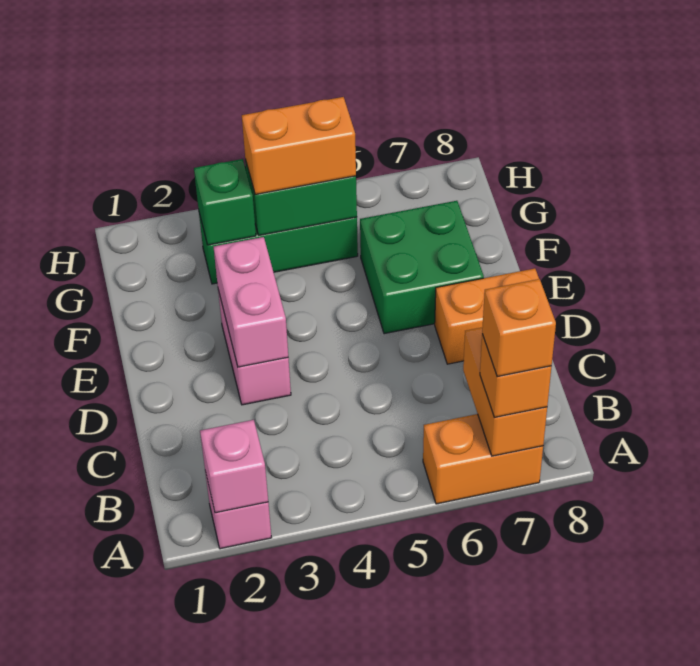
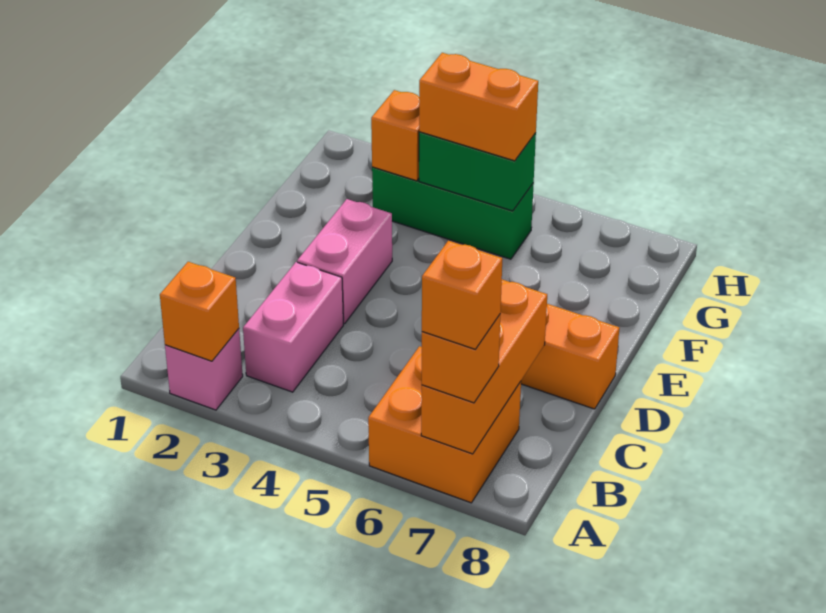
pink 1x1 brick [200,420,268,513] -> orange 1x1 brick [160,262,239,361]
orange 1x2 brick [423,414,543,504] -> orange 2x2 brick [368,346,521,503]
orange 1x2 brick [463,328,547,456] -> orange 1x3 brick [421,280,547,454]
pink 1x2 brick [214,237,288,367] -> pink 1x2 brick moved to [243,262,343,392]
green 2x2 brick [360,201,484,334] -> none
green 1x1 brick [194,159,256,245] -> orange 1x1 brick [371,90,419,181]

